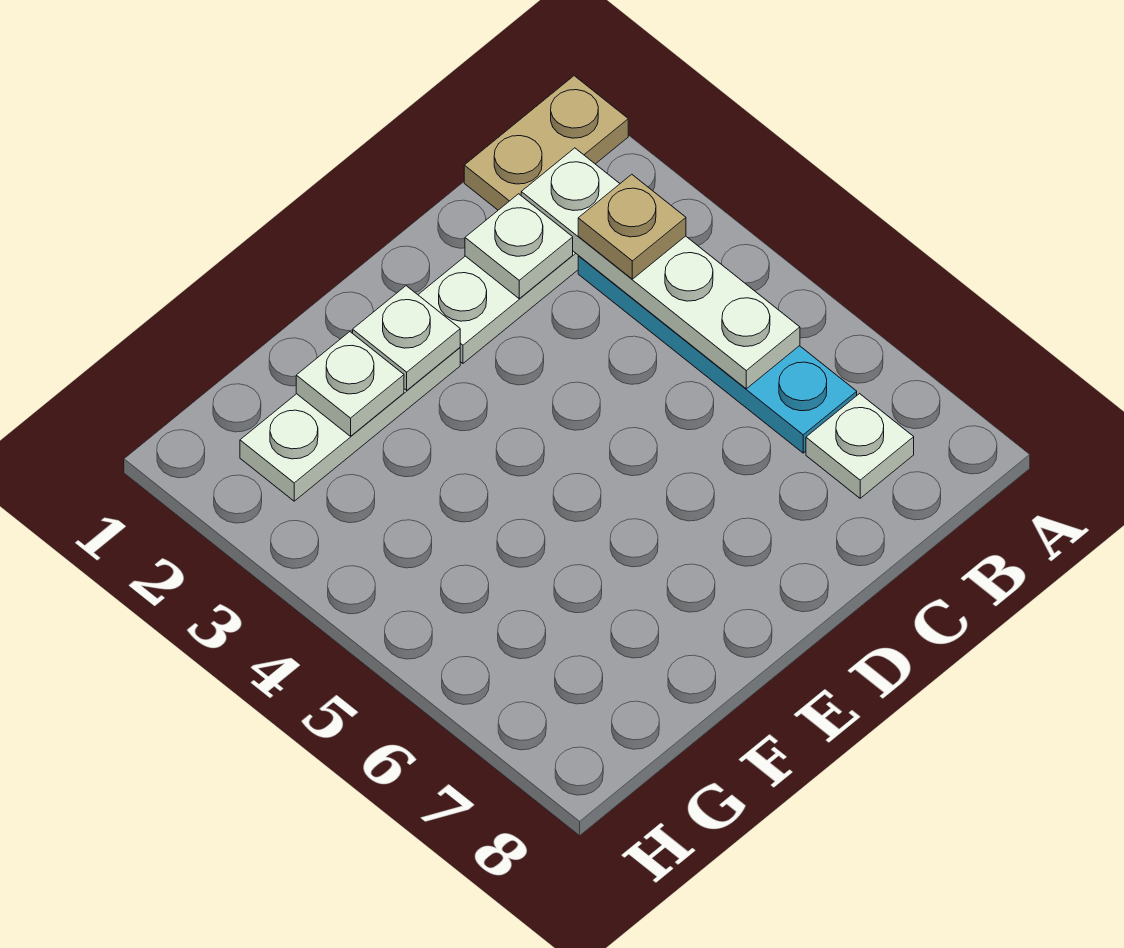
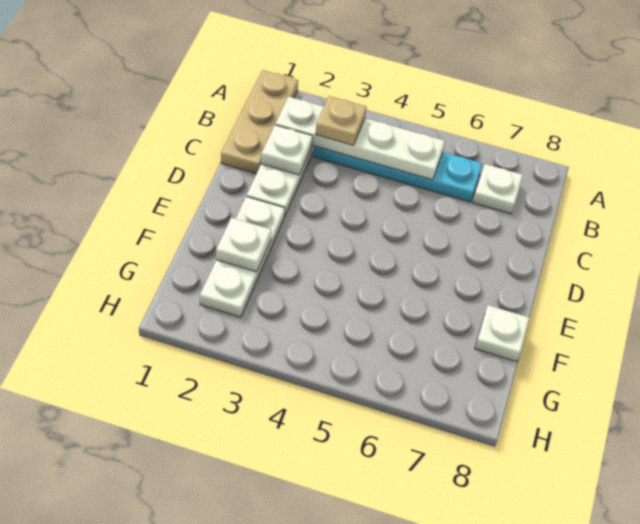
tan 1x2 plate [464,76,628,210] -> tan 1x3 plate [221,70,298,174]
white 1x1 plate [353,286,460,390] -> white 1x1 plate moved to [475,305,529,362]

